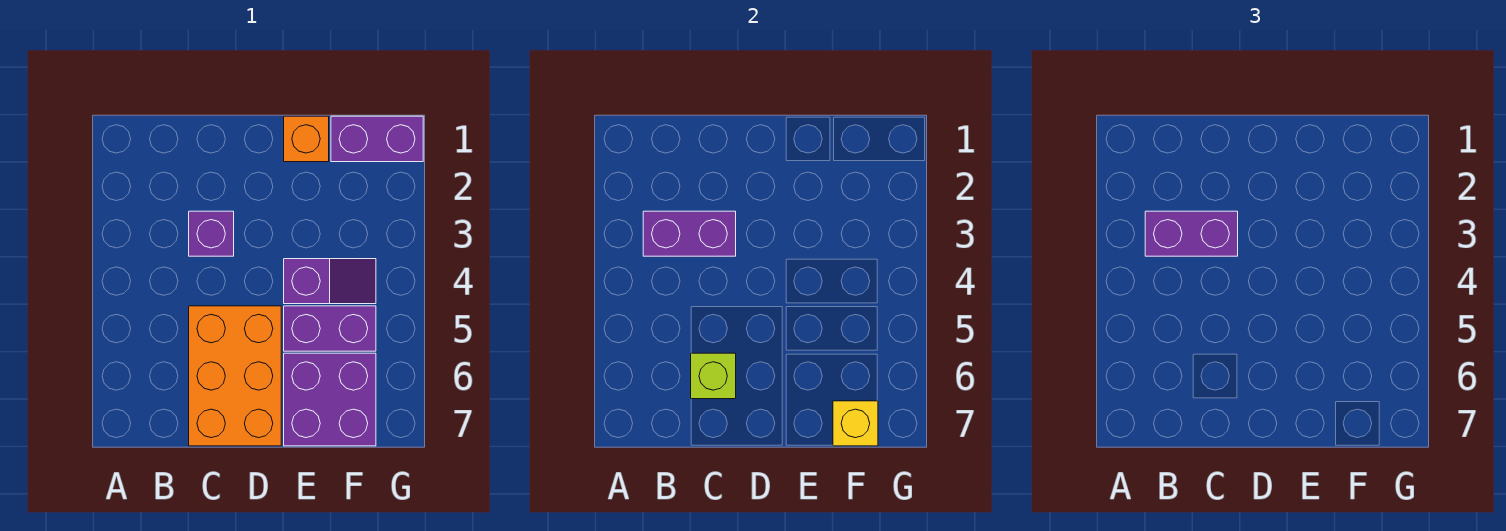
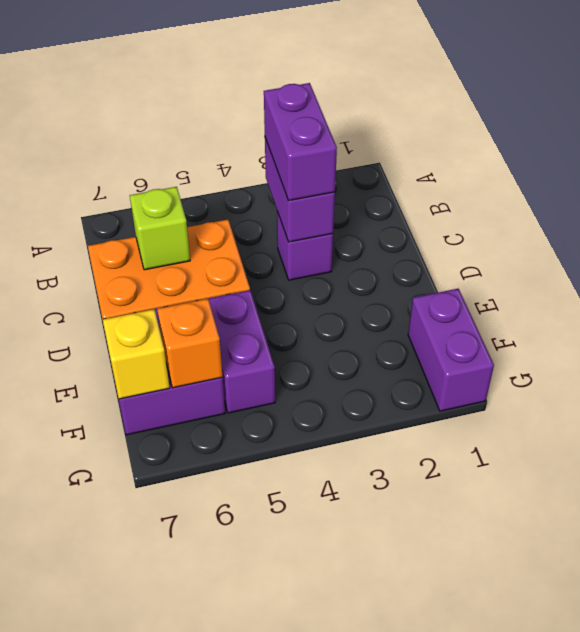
orange 1x1 brick [284,116,329,162] -> orange 1x1 brick moved to [157,299,223,388]
purple 1x2 slope [284,259,376,304] -> none

